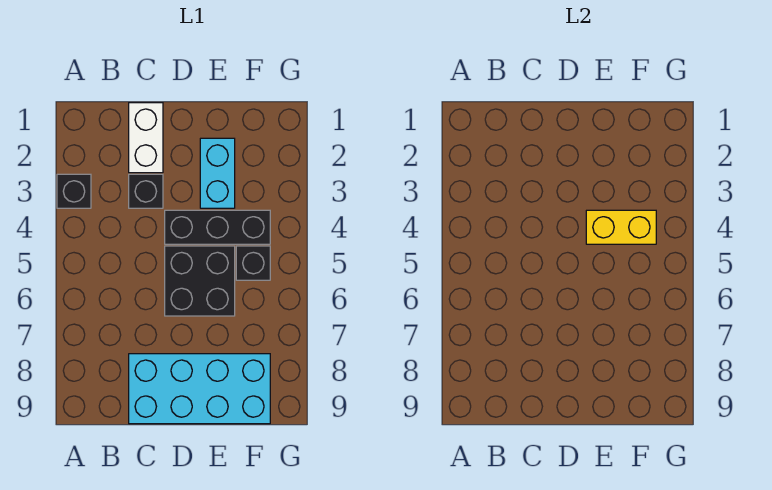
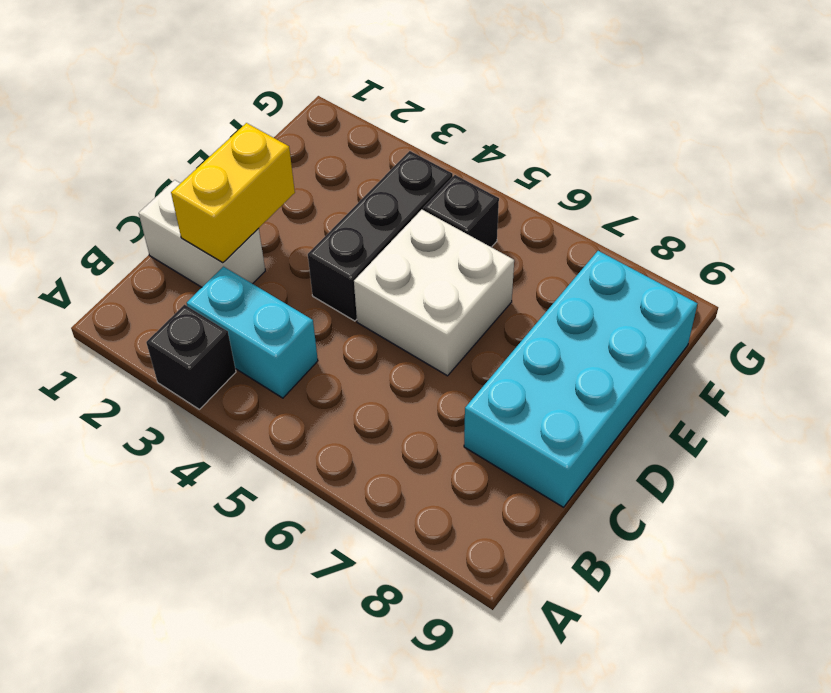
black 1x1 brick [129,174,163,208] -> none
black 2x2 brick [165,246,235,316] -> white 2x2 brick [354,210,514,376]
cyan 1x2 brick [200,138,235,208] -> cyan 1x2 brick moved to [187,266,318,398]
yellow 1x2 brick [586,210,656,244] -> yellow 1x2 brick moved to [171,123,295,263]

